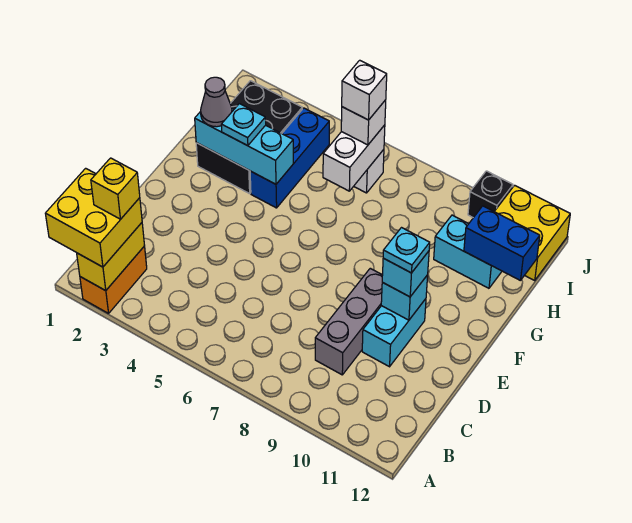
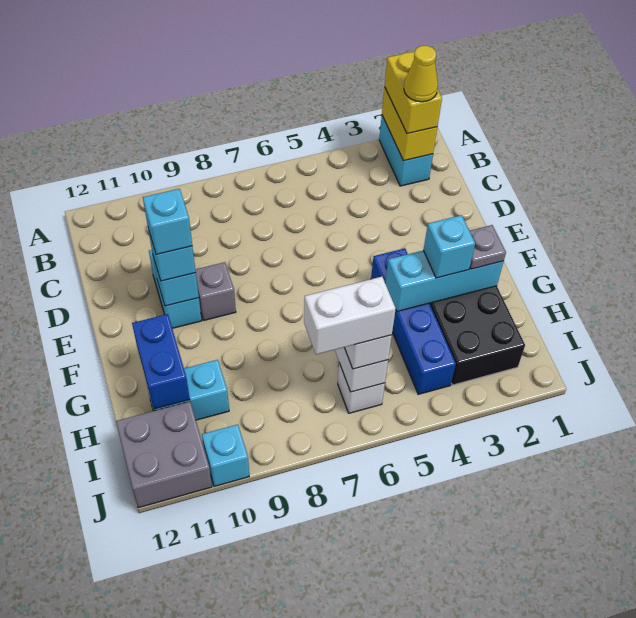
yellow 2x2 brick [45,168,142,267] -> yellow 1x2 brick [385,51,442,134]
orange 1x2 brick [80,246,147,313] -> cyan 1x2 brick [379,116,433,186]
yellow 1x1 brick [91,158,140,219] -> yellow 1x1 cone [404,46,438,102]
grey 1x3 brick [315,268,383,375] -> grey 1x1 brick [195,262,236,320]
cyan 1x1 plate [383,228,430,273] -> cyan 1x1 brick [143,189,192,255]
grey 1x1 cone [201,77,232,127] -> grey 1x1 plate [470,225,506,269]
cyan 1x1 plate [221,104,266,146] -> cyan 1x1 brick [423,215,475,278]
blue 1x3 brick [250,108,329,208] -> blue 1x4 brick [371,248,456,394]
blue 1x2 brick [464,206,540,281] -> blue 1x2 brick turned to [132,314,190,409]
white 1x1 brick [342,60,387,120] -> white 1x2 brick [304,277,396,354]
yellow 2x2 brick [494,185,570,280] -> grey 2x2 brick [116,402,212,508]
black 1x1 brick [468,171,513,218] -> cyan 1x1 brick [202,425,249,486]

